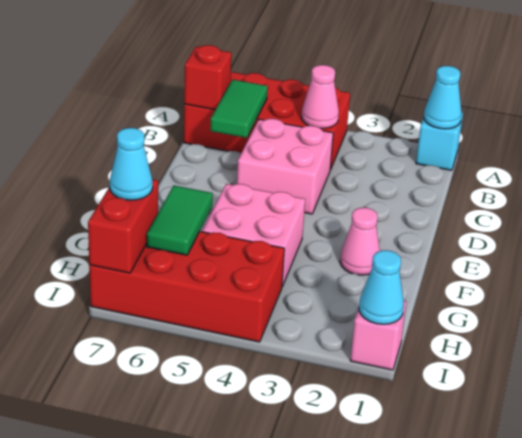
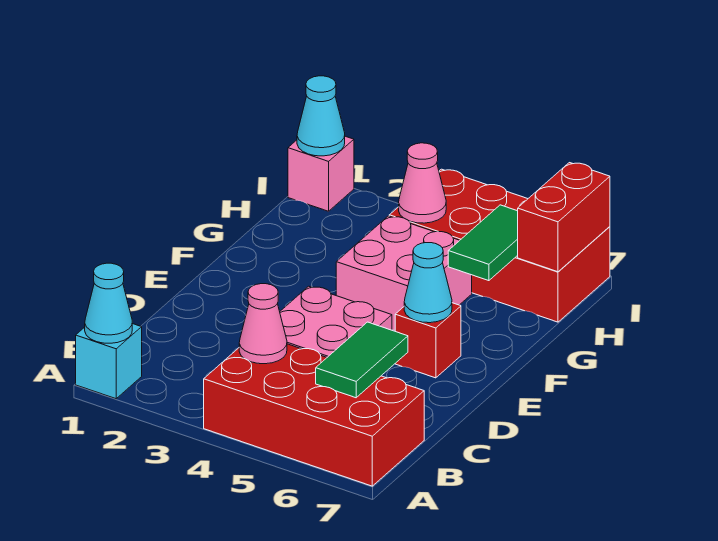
red 1x1 brick [184,45,231,110] -> red 1x1 brick moved to [395,303,461,378]
pink 1x1 cone [340,207,380,275] -> pink 1x1 cone moved to [399,143,446,223]
cyan 1x1 cone [110,128,153,200] -> cyan 1x1 cone moved to [404,243,452,323]

